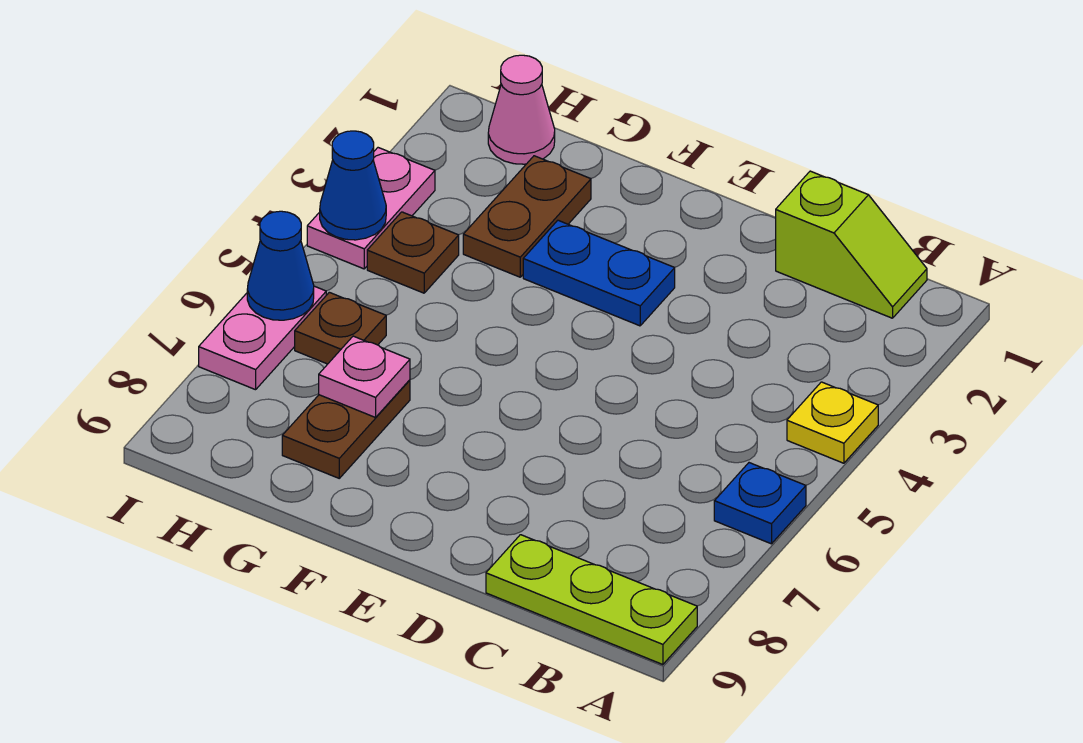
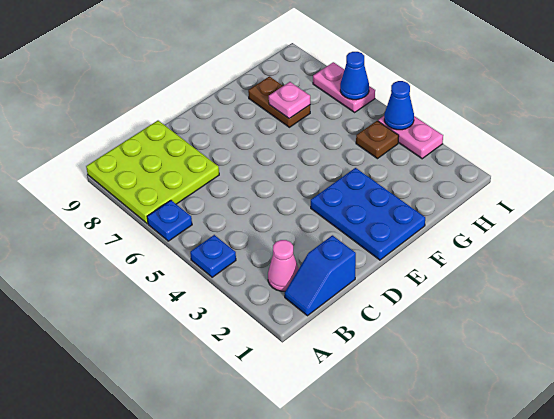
yellow 1x1 plate [787,382,878,463] -> blue 1x1 plate [190,235,236,277]
lime 1x3 plate [486,535,697,665] -> lime 3x3 plate [86,121,219,224]
lime 1x2 slope [776,171,927,318] -> blue 1x2 slope [285,235,356,316]
blue 1x2 plate [523,220,675,326] -> blue 2x3 plate [311,168,425,260]
brown 1x2 plate [463,156,591,277] -> none
pink 1x1 cone [488,55,555,164] -> pink 1x1 cone moved to [268,240,299,291]
brown 1x1 plate [295,292,386,364] -> none

